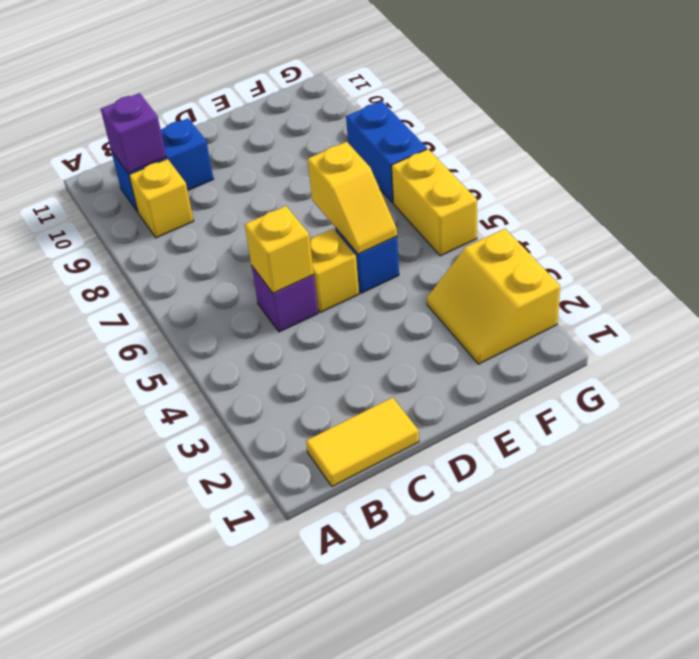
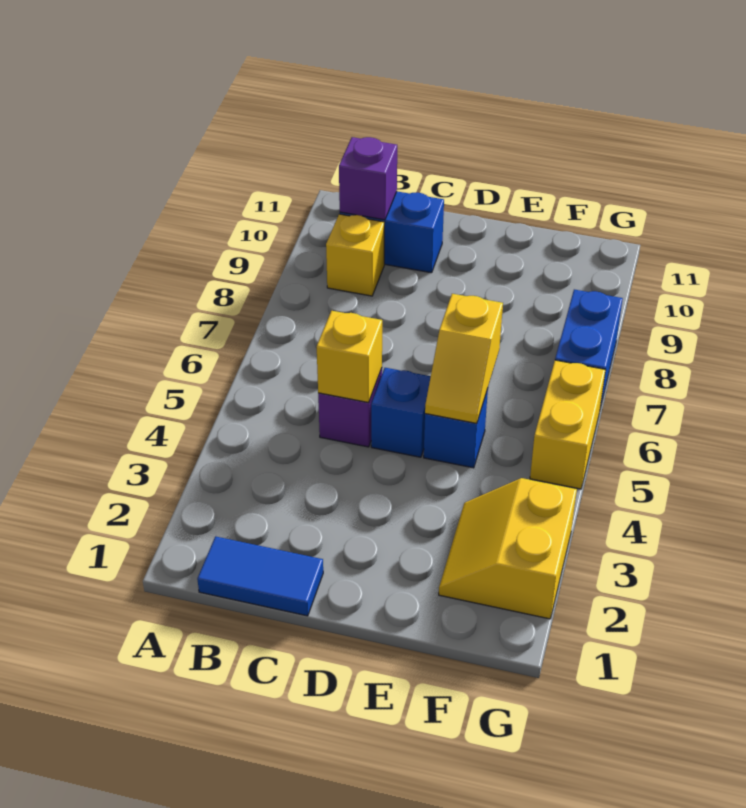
yellow 1x2 tile [306,397,419,487] -> blue 1x2 tile [197,536,323,616]
yellow 1x1 brick [310,229,359,312] -> blue 1x1 brick [371,368,431,457]

